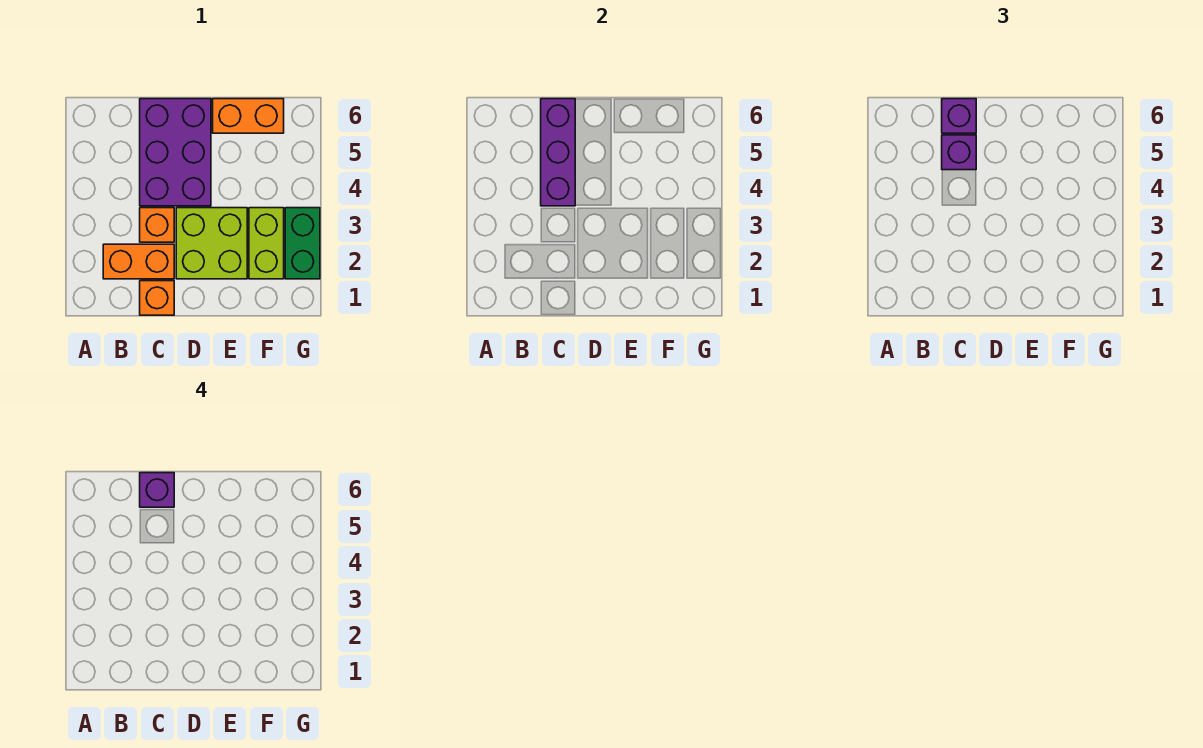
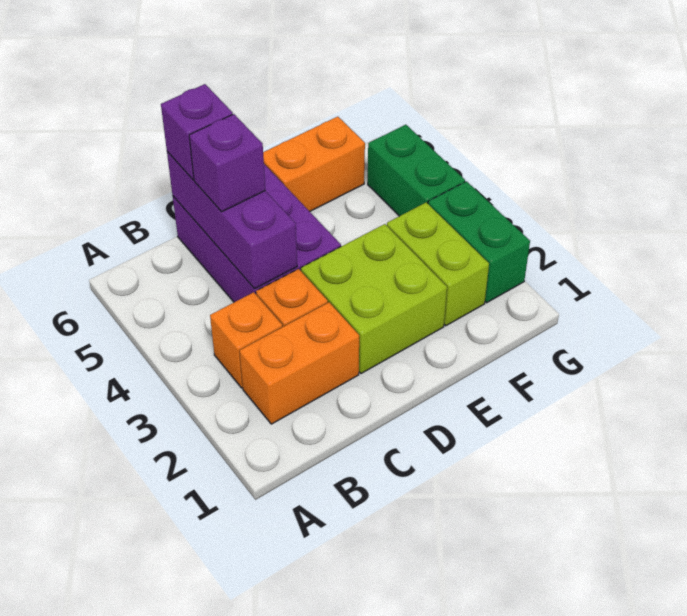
orange 1x1 brick [140,281,174,315] -> orange 1x1 brick moved to [210,292,282,388]
purple 1x1 brick [140,473,174,507] -> none
none -> green 1x2 brick [368,125,465,216]

